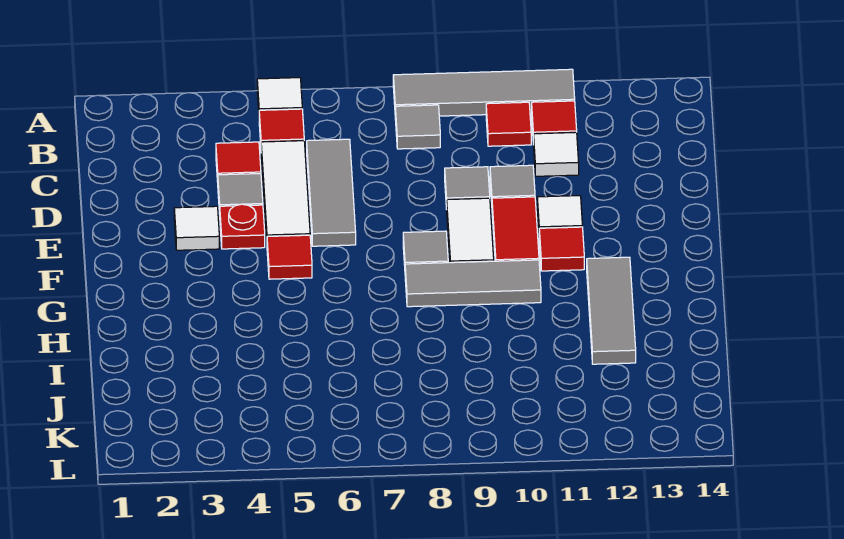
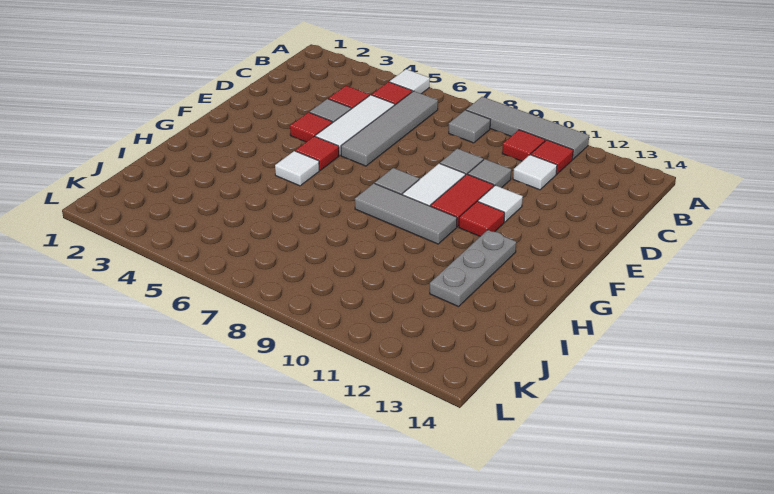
grey 1x3 tile [307,139,356,246] -> grey 1x4 tile [341,91,438,166]
white 1x1 tile [174,206,219,250] -> white 1x1 tile moved to [275,151,319,186]
red 1x1 plate [220,204,265,249] -> red 1x1 tile [290,112,332,142]
grey 1x3 tile [587,257,636,364] -> grey 1x3 plate [430,230,516,307]

